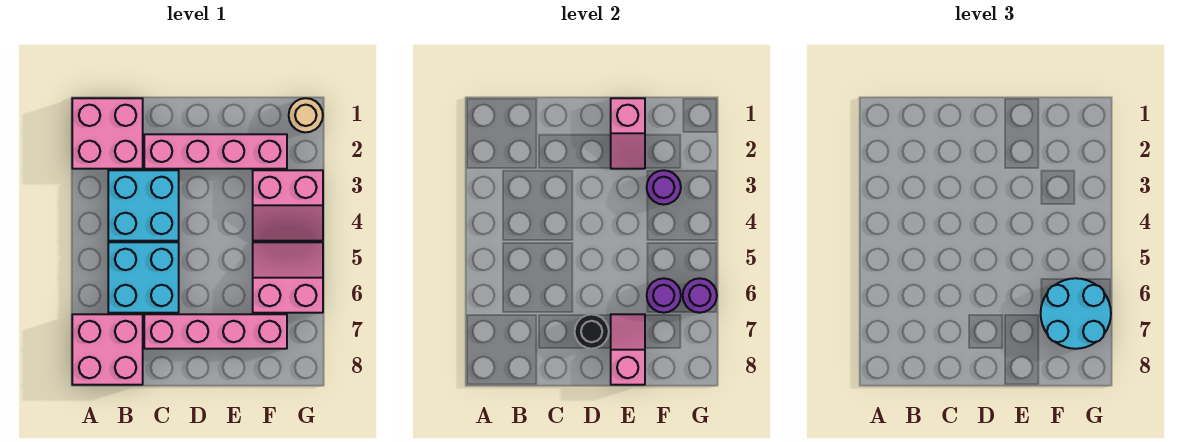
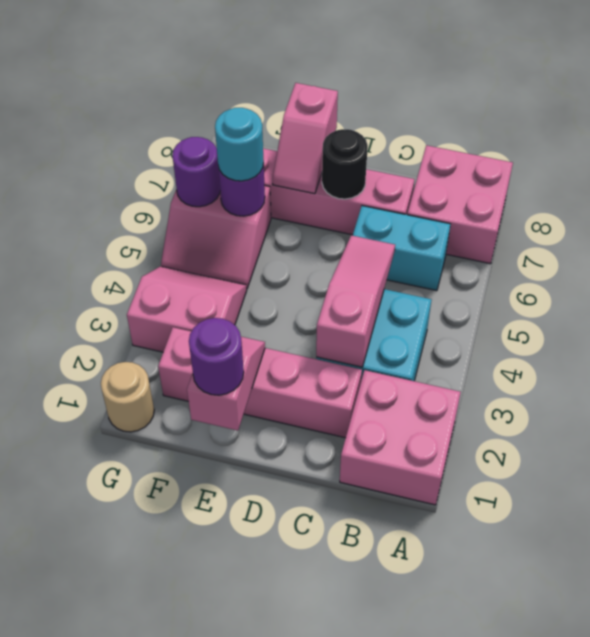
cyan 2x2 brick [108,242,179,313] -> cyan 1x2 brick [353,206,450,291]
none -> pink 1x3 slope [316,235,395,367]
purple 1x1 round brick [647,170,681,205] -> purple 1x1 round brick moved to [189,318,244,395]
cyan 2x2 round brick [1041,278,1111,349] -> cyan 1x1 round brick [215,108,264,181]

